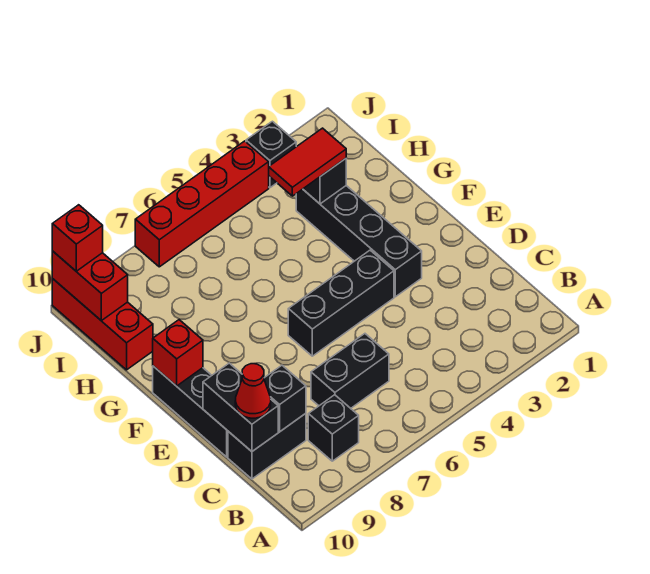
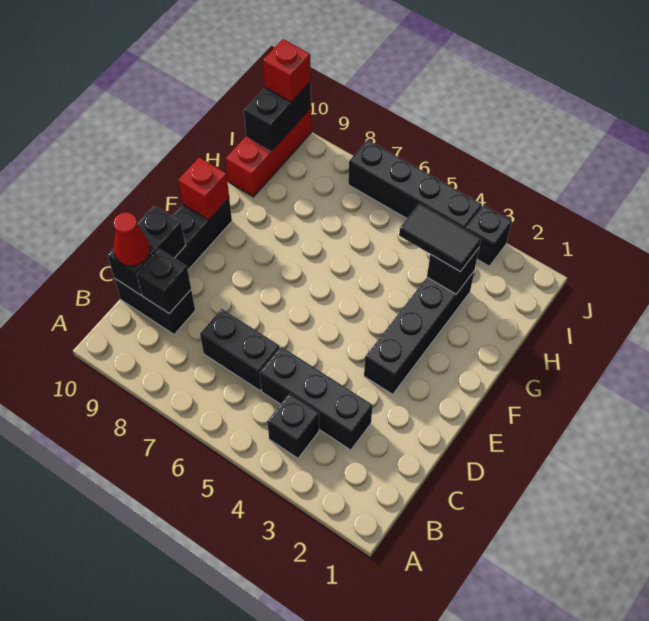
black 1x1 brick [308,395,359,461] -> black 1x1 brick moved to [267,394,319,458]
black 1x3 brick [288,250,394,356] -> black 1x3 brick moved to [260,347,373,450]
red 1x2 tile [269,128,346,196] -> black 1x2 tile [399,204,481,272]
red 1x2 brick [52,251,128,321] -> black 1x2 brick [244,82,311,150]
red 1x4 brick [135,141,269,267] -> black 1x4 brick [348,140,482,229]

